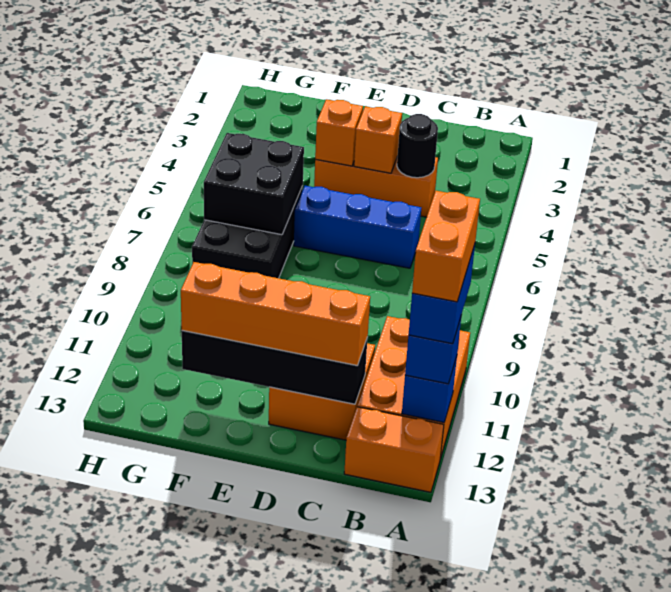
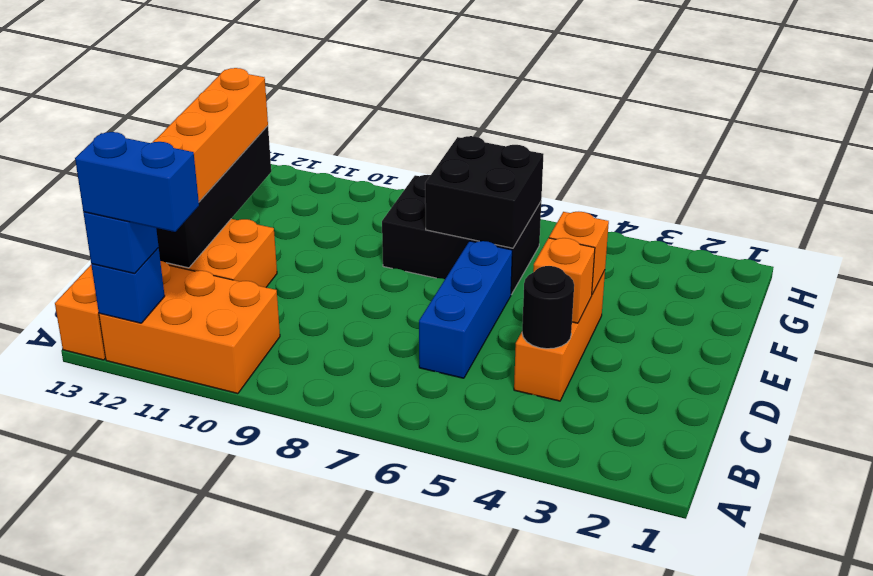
orange 1x2 brick [412,191,480,302] -> none

